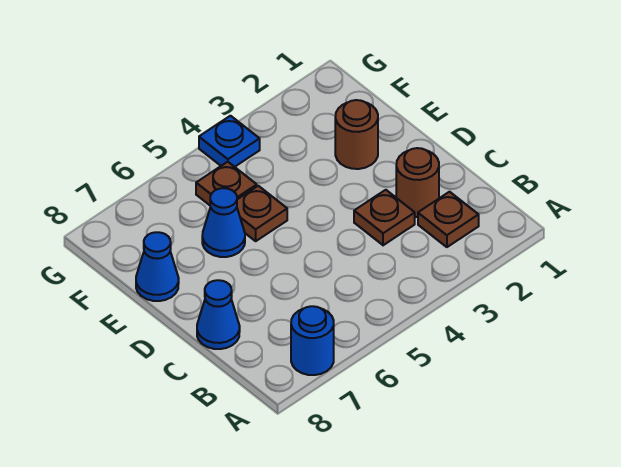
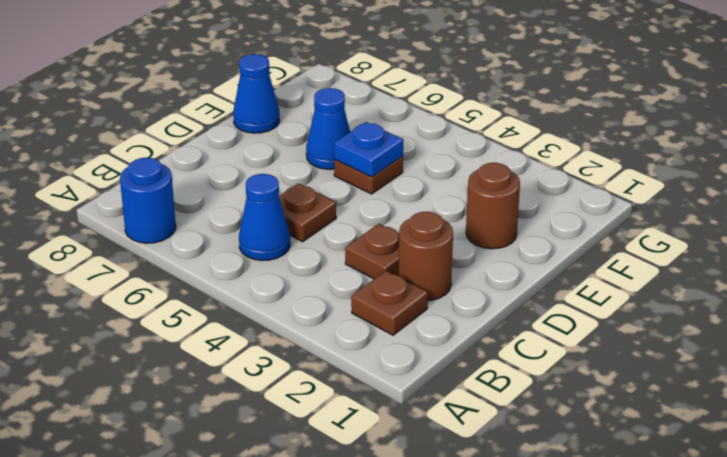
blue 1x1 cone [197,280,240,349] -> blue 1x1 cone moved to [239,174,290,261]
brown 1x1 plate [196,162,257,205] -> brown 1x1 plate moved to [279,183,336,242]
blue 1x1 plate [199,116,260,167] -> blue 1x1 plate moved to [334,122,403,177]

